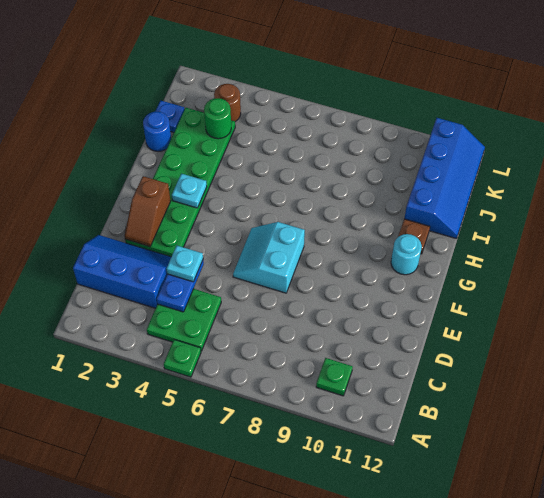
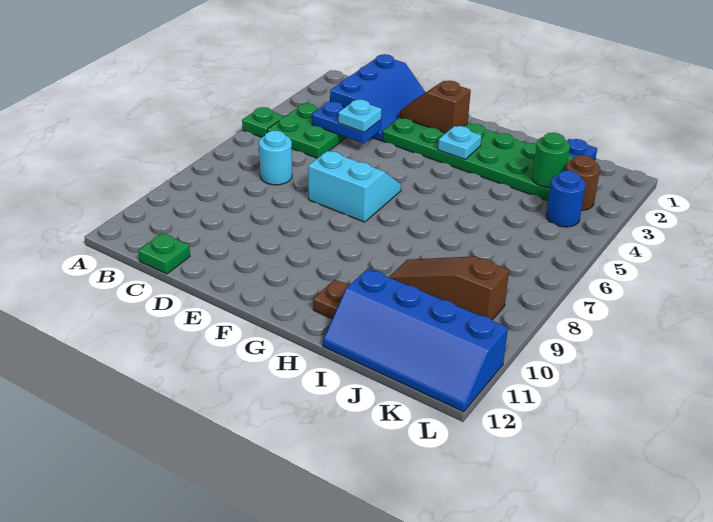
green 1x1 plate [316,358,353,396] -> green 1x1 plate moved to [138,233,190,274]
cyan 1x1 round brick [391,234,422,275] -> cyan 1x1 round brick moved to [259,131,292,185]
blue 1x1 round brick [143,112,171,151] -> blue 1x1 round brick moved to [546,171,585,227]
none -> brown 1x3 slope [389,256,509,320]

